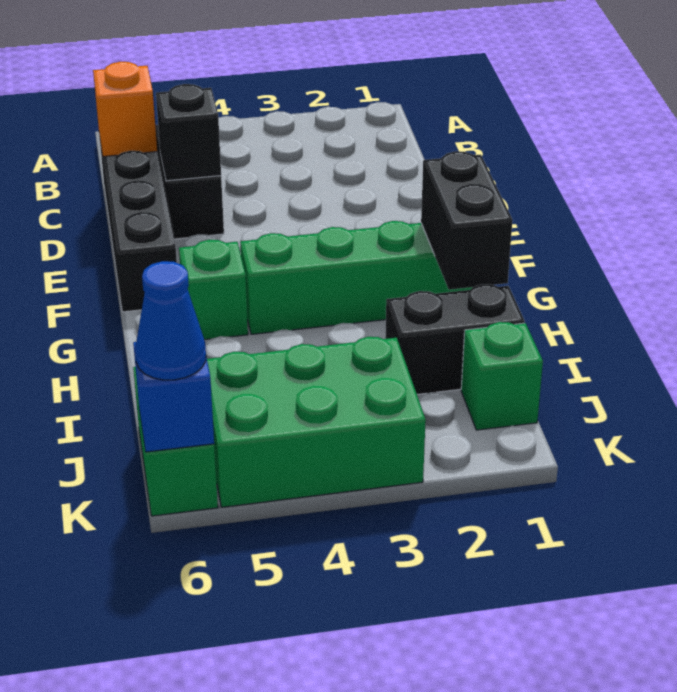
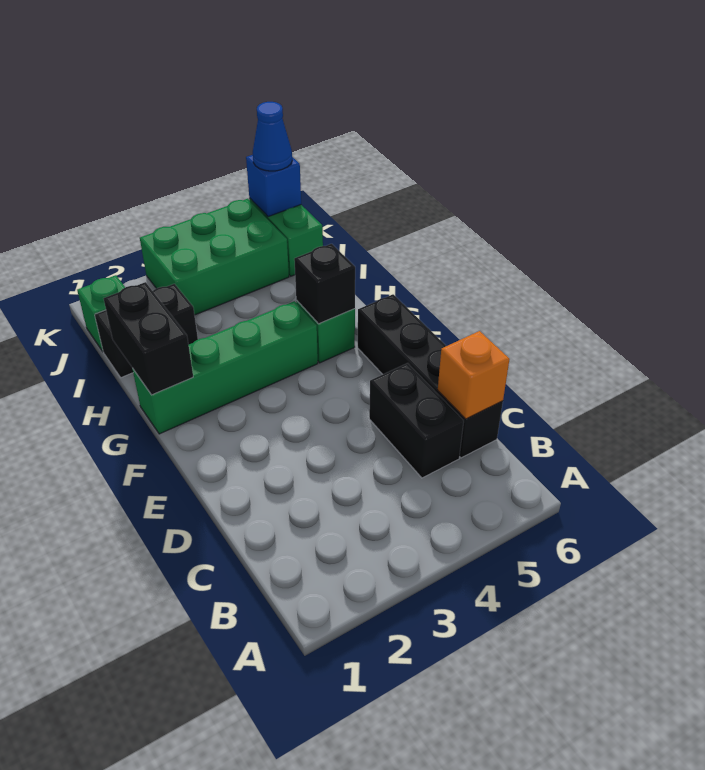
black 1x1 brick [156,84,221,181] -> black 1x1 brick moved to [294,244,355,324]

